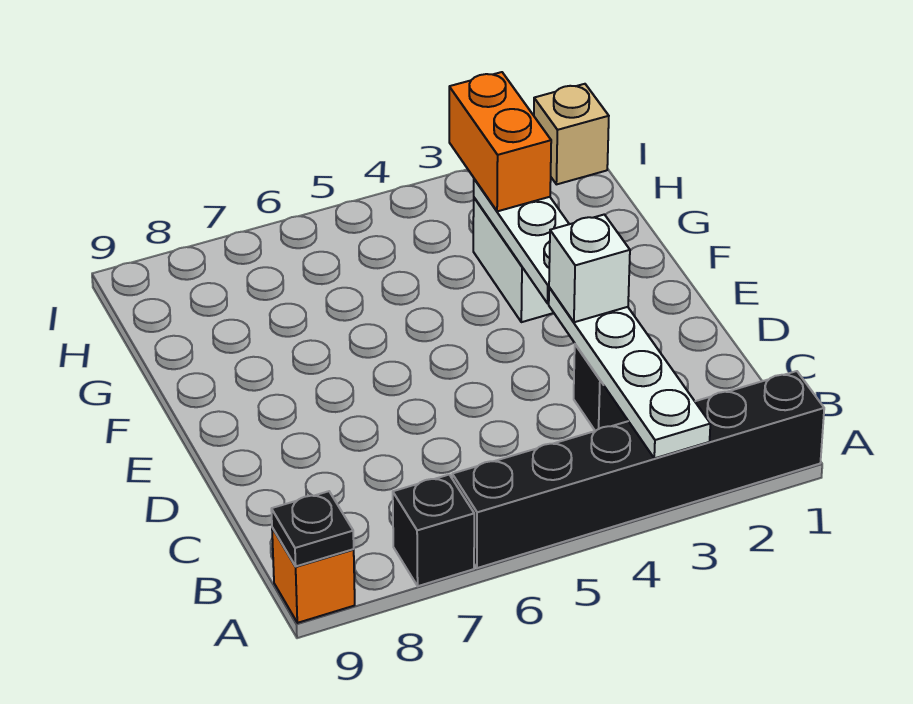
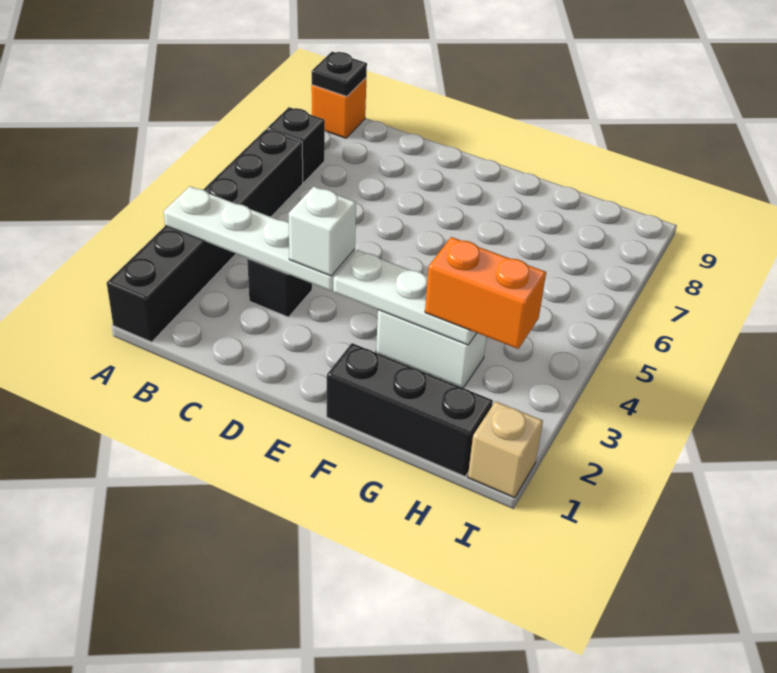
none -> black 1x3 brick [327,343,493,476]

